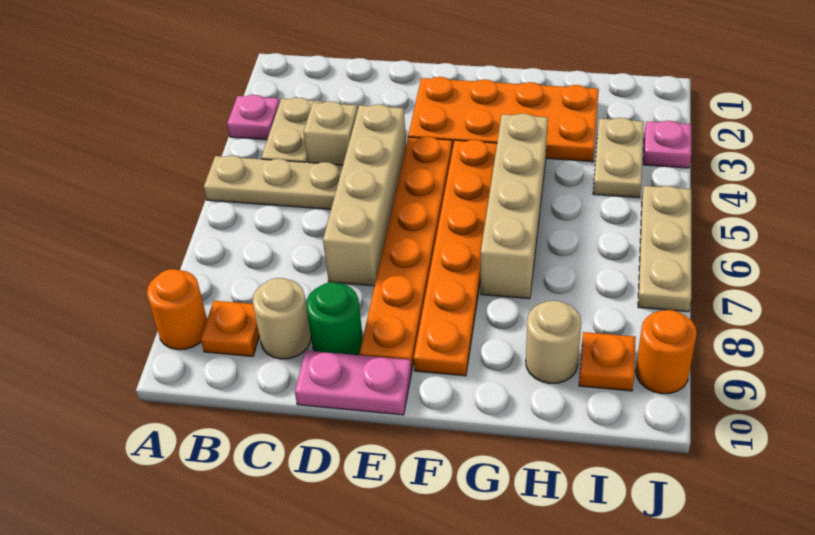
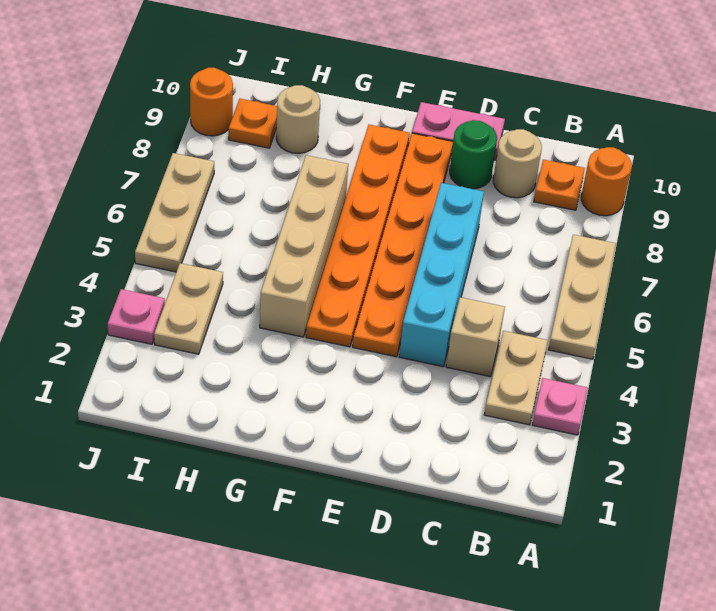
tan 1x3 plate [204,156,343,209] -> tan 1x3 plate turned to [548,235,616,359]
tan 1x4 brick [323,104,406,286] -> cyan 1x4 brick [399,183,484,367]
orange 2x4 plate [408,77,599,162] -> none

